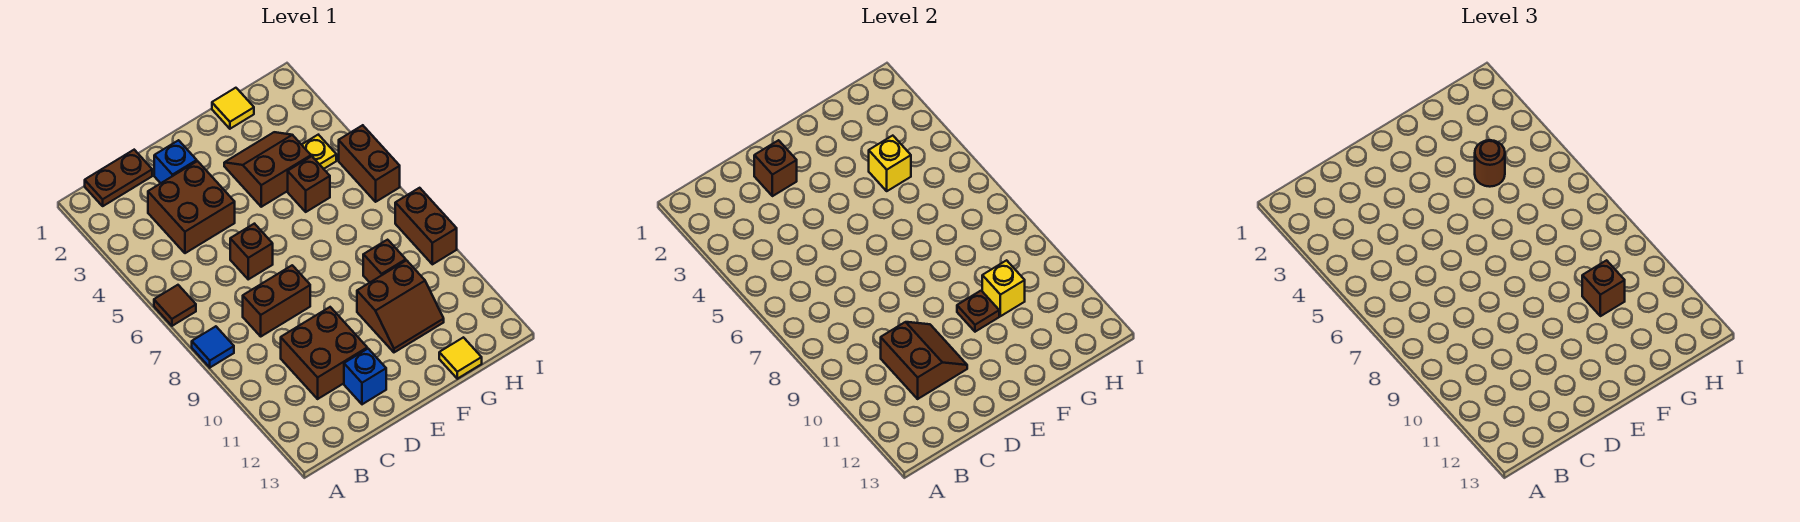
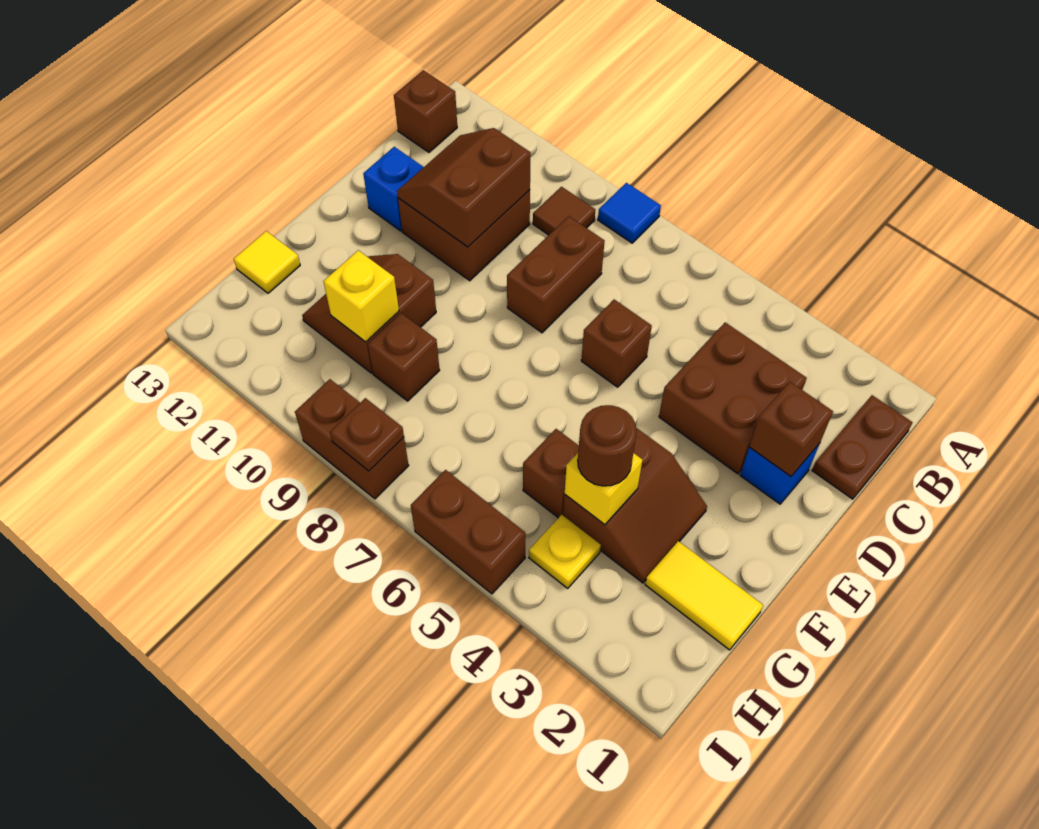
brown 1x1 tile [154,285,196,326] -> brown 1x1 tile moved to [533,187,595,235]
brown 2x2 slope [881,322,967,399] -> brown 2x2 slope turned to [397,128,530,247]
brown 1x1 plate [957,291,999,332] -> brown 1x1 plate moved to [330,398,404,471]
yellow 1x1 tile [212,88,254,129] -> yellow 1x2 tile [645,541,763,650]
brown 1x1 brick [1582,260,1625,316] -> brown 1x1 brick moved to [394,70,457,152]

